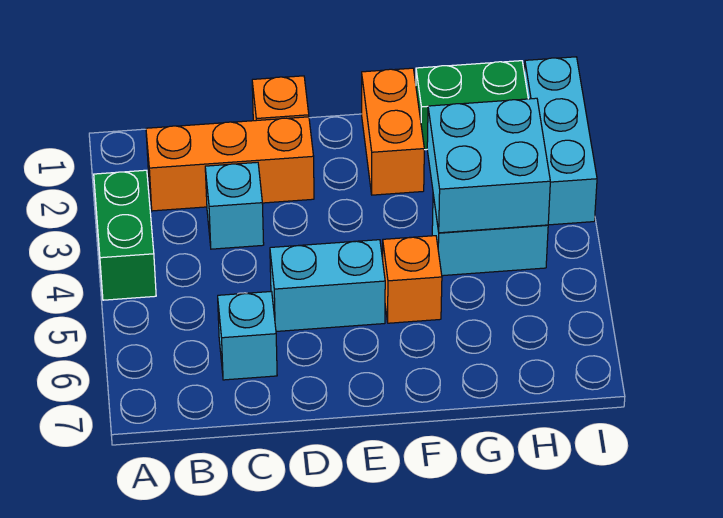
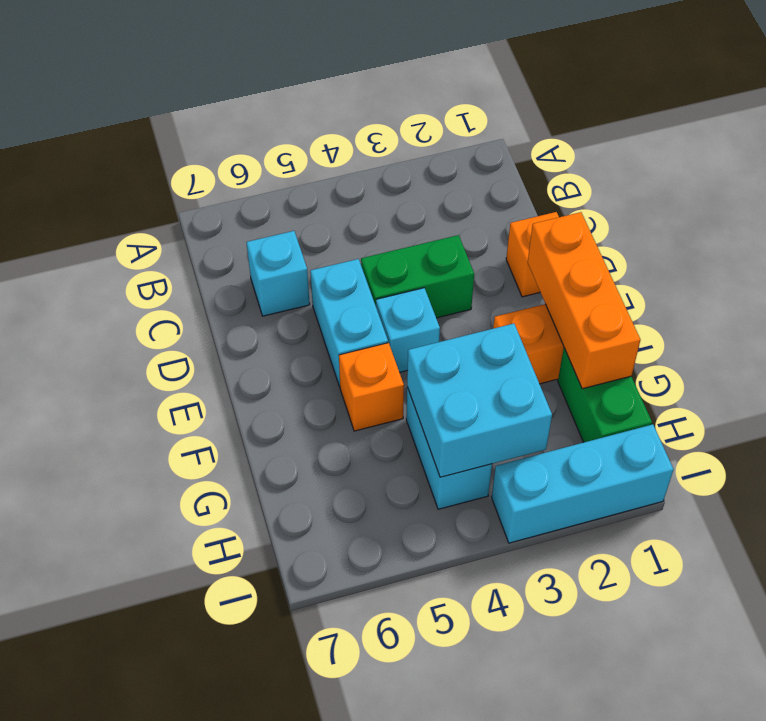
green 1x2 brick [94,170,156,300] -> green 1x2 brick moved to [361,235,474,318]
orange 1x3 brick [146,117,314,211] -> orange 1x3 brick moved to [528,212,640,389]
cyan 1x1 brick [205,162,264,249] -> cyan 1x1 brick moved to [376,288,440,372]

